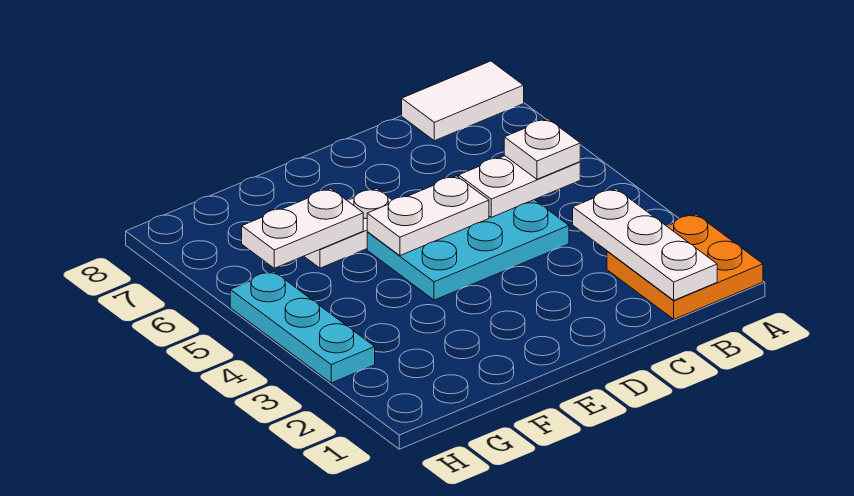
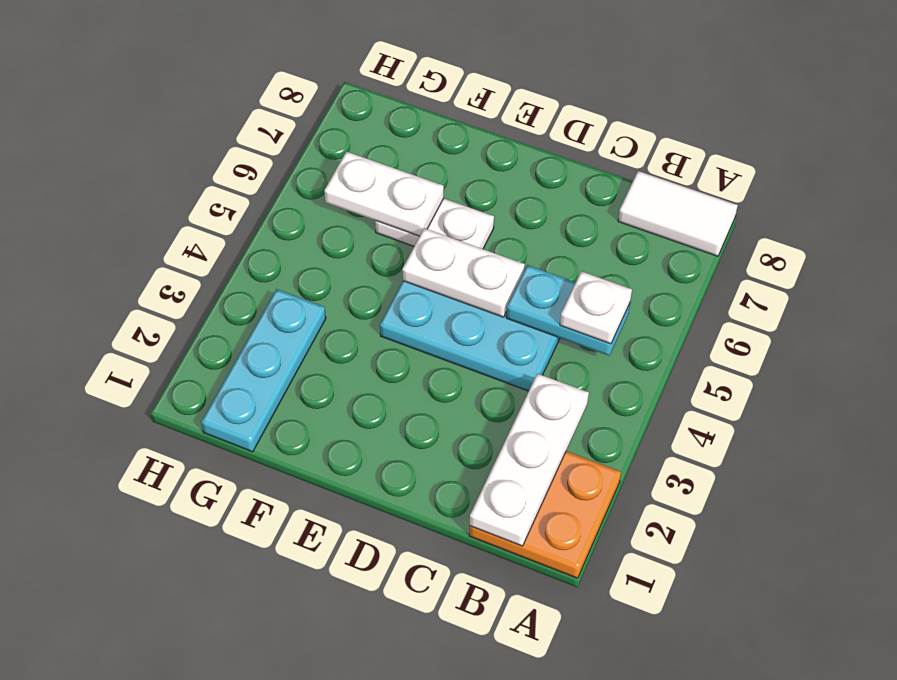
white 1x2 plate [459,156,580,217] -> cyan 1x2 plate [506,265,630,356]
cyan 1x3 plate [230,271,375,383] -> cyan 1x3 plate moved to [201,289,326,452]

